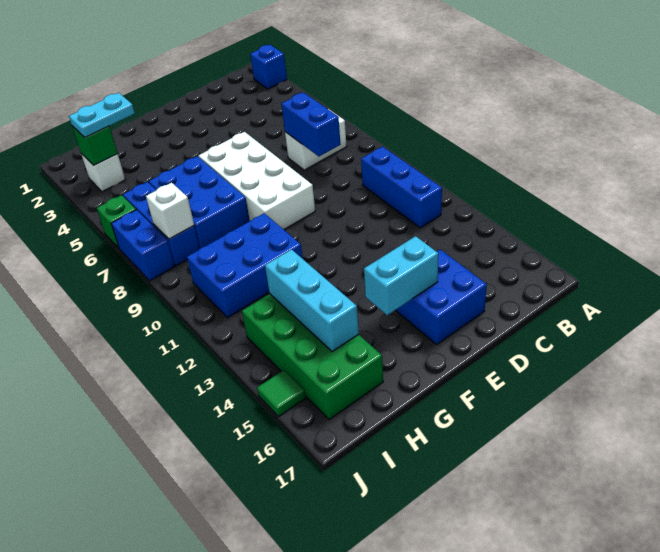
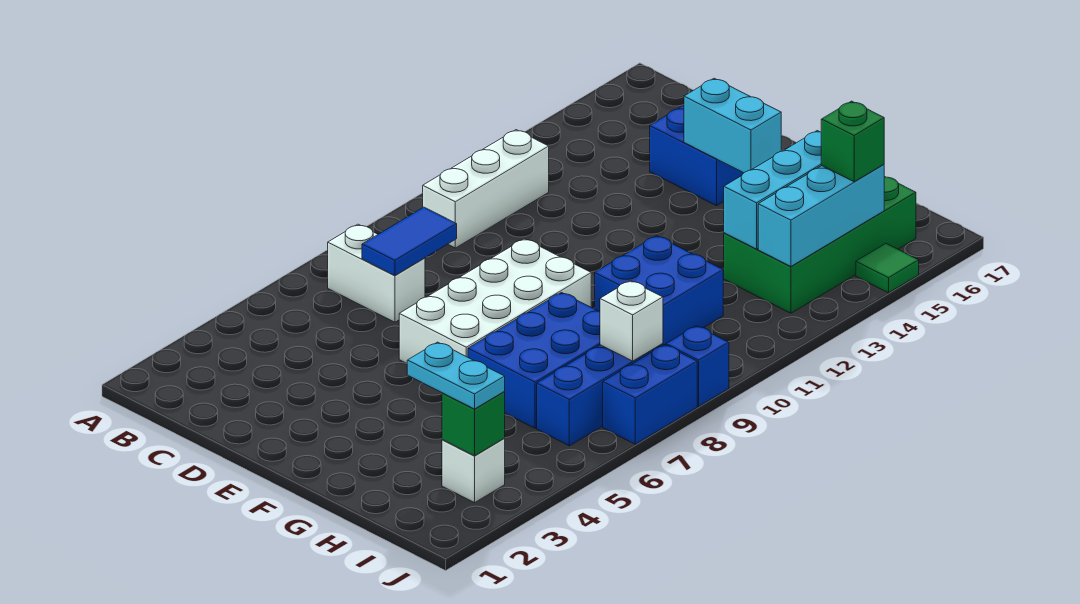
blue 1x1 brick [250,44,287,89] -> blue 1x1 brick moved to [666,326,729,406]
blue 1x3 brick [361,147,442,228] -> white 1x3 brick [423,130,549,248]
blue 1x2 brick [281,92,341,156] -> blue 1x2 tile [362,207,457,276]
blue 2x3 brick [187,213,303,317] -> blue 2x2 brick [595,236,723,345]
none -> cyan 1x3 brick [758,164,884,266]
green 1x1 brick [97,195,136,248] -> green 1x1 brick moved to [821,101,884,182]

